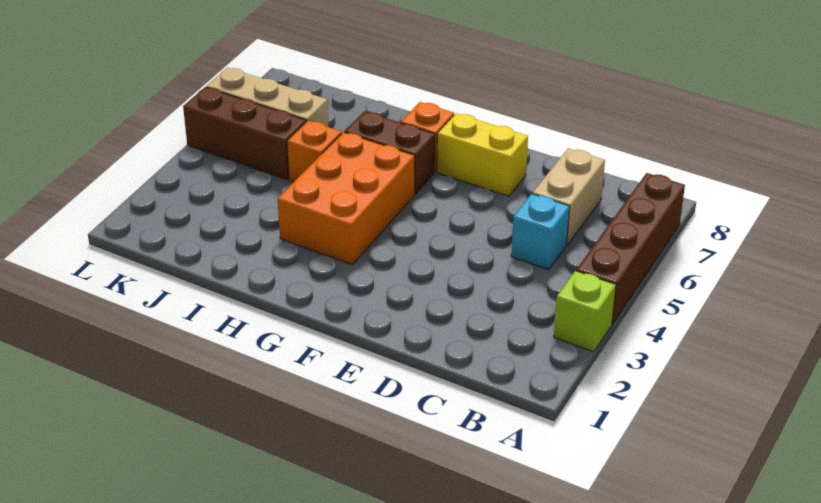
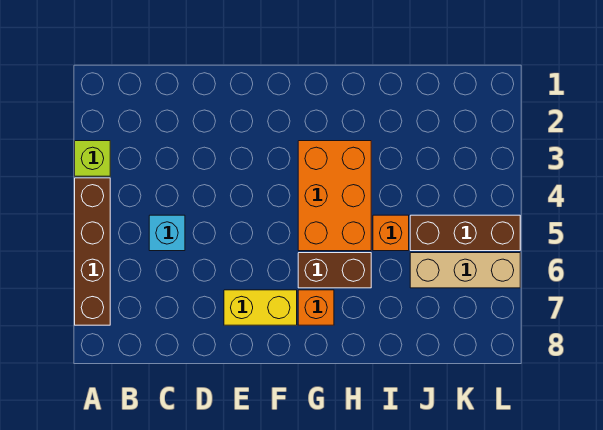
tan 1x2 brick [533,148,605,245] -> none

